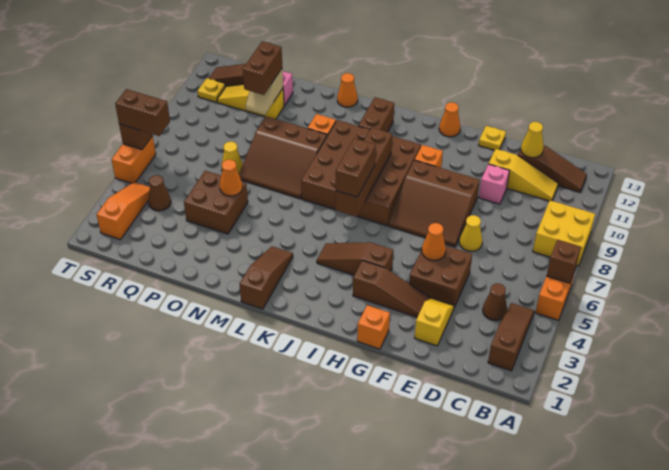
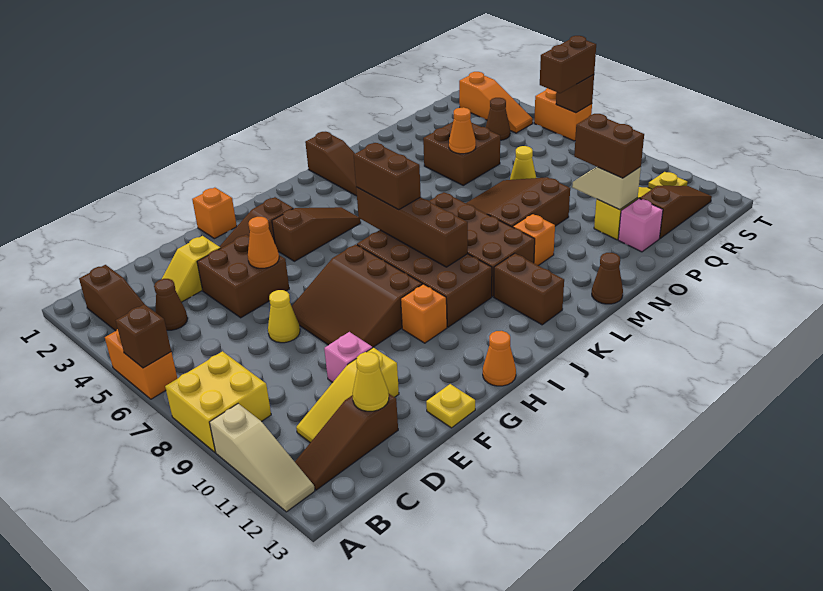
none -> tan 1x3 slope [209,404,315,512]
yellow 1x2 slope [415,298,454,346] -> yellow 1x2 slope turned to [162,236,221,302]
brown 3x3 slope [389,160,480,247] -> brown 3x3 slope turned to [292,244,422,348]
orange 1x1 cone [337,73,358,107] -> brown 1x1 cone [592,253,623,304]

